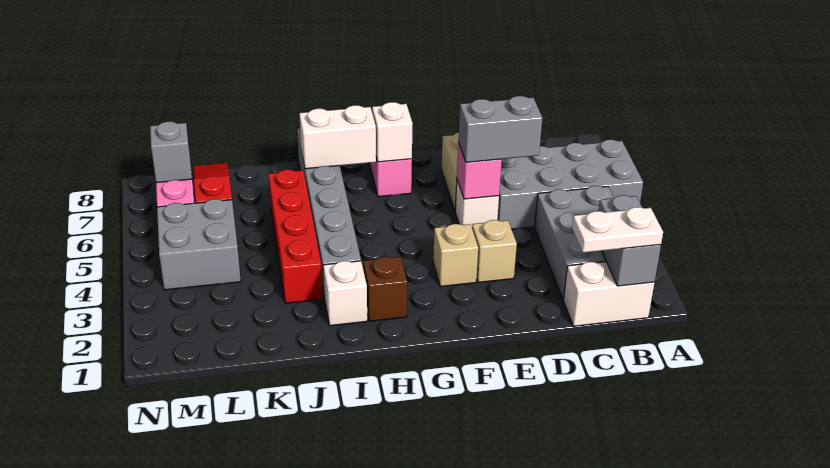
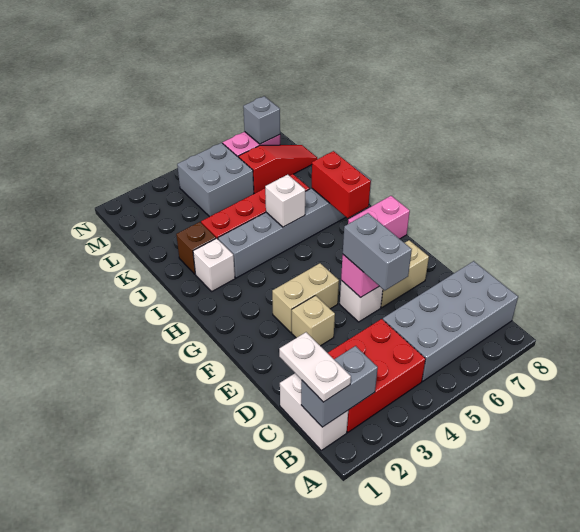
grey 2x4 brick [497,140,643,229] -> grey 2x4 brick turned to [383,261,518,381]
grey 2x3 brick [535,186,614,300] -> red 2x3 brick [328,319,425,432]
tan 1x1 brick [433,224,478,287] -> tan 1x2 brick [272,263,339,332]
white 1x1 brick [372,102,413,162] -> white 1x1 brick moved to [265,175,305,227]
brown 1x1 brick [363,257,407,321] -> brown 1x1 brick moved to [176,222,216,274]
white 1x2 brick [299,105,376,169] -> red 1x2 brick [312,151,371,218]

